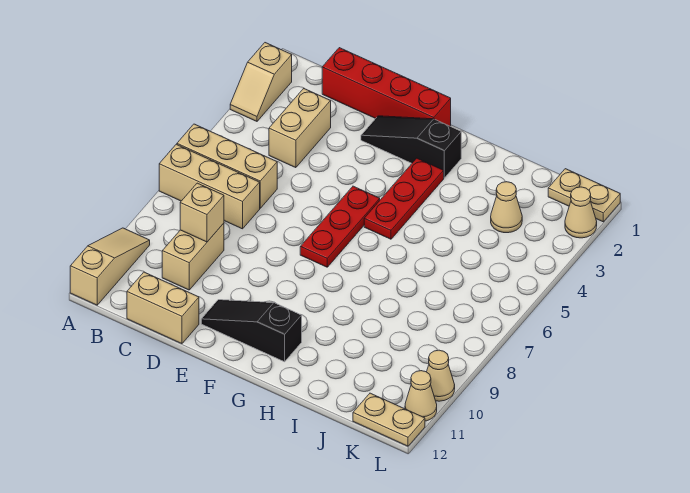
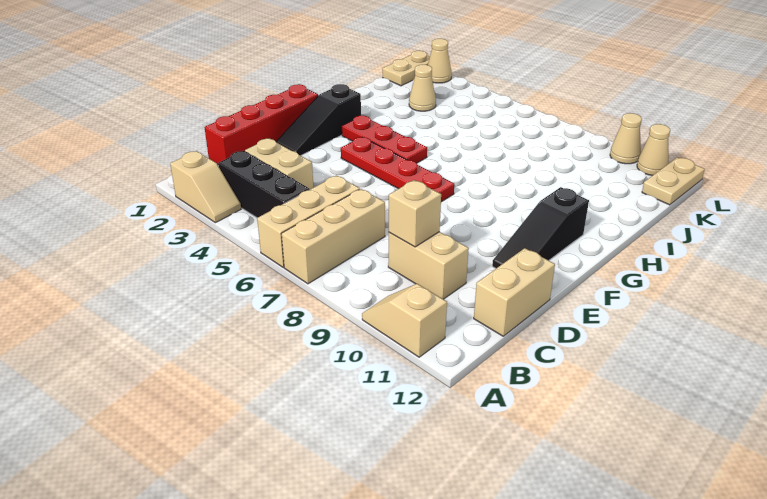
tan 1x3 slope [70,228,150,305] -> tan 1x2 slope [362,284,447,357]
none -> black 1x3 brick [218,151,310,218]
red 1x3 plate [300,186,380,267] -> red 1x4 plate [341,137,454,202]

